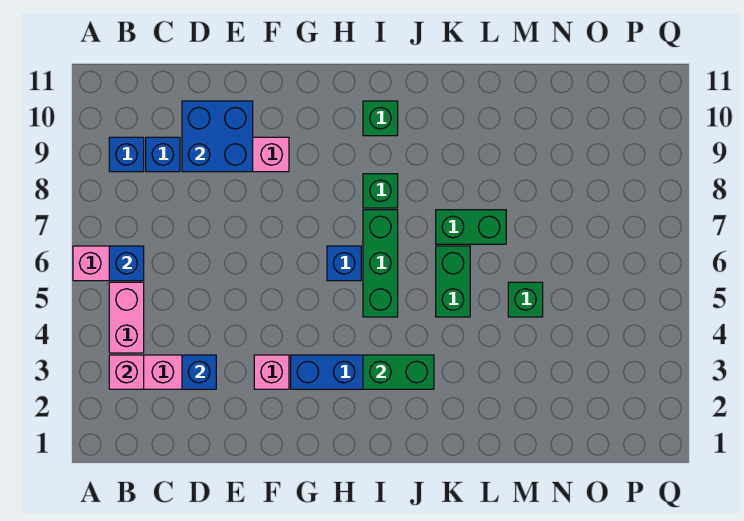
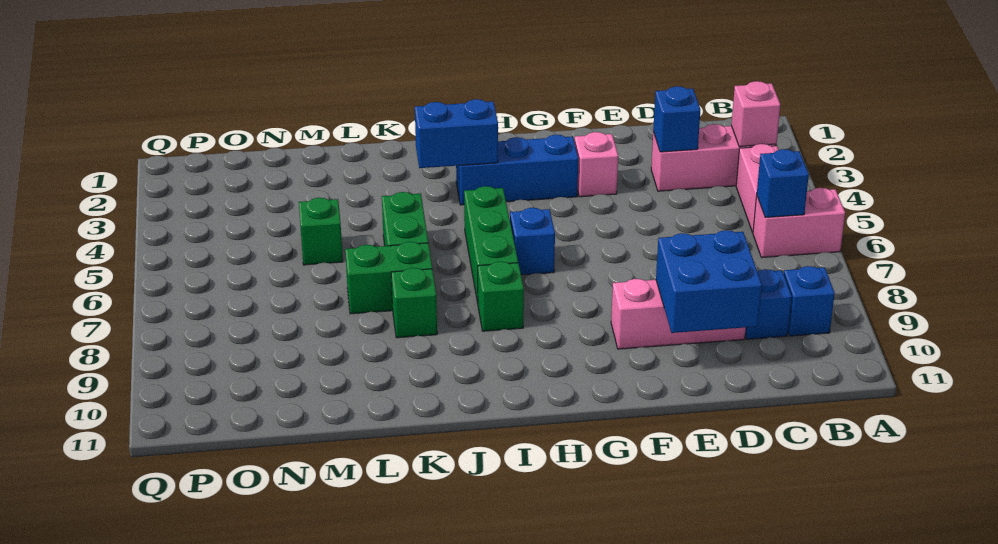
green 1x2 brick [363,355,434,389] -> blue 1x2 brick [415,99,498,168]
green 1x1 brick [363,101,398,136] -> green 1x1 brick moved to [391,268,437,338]

